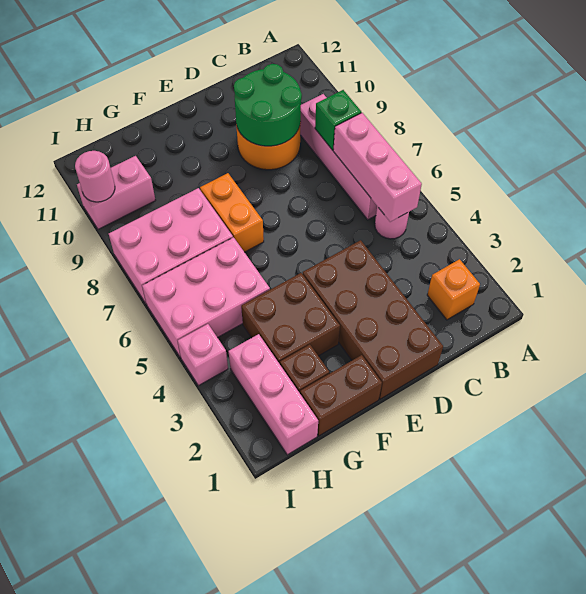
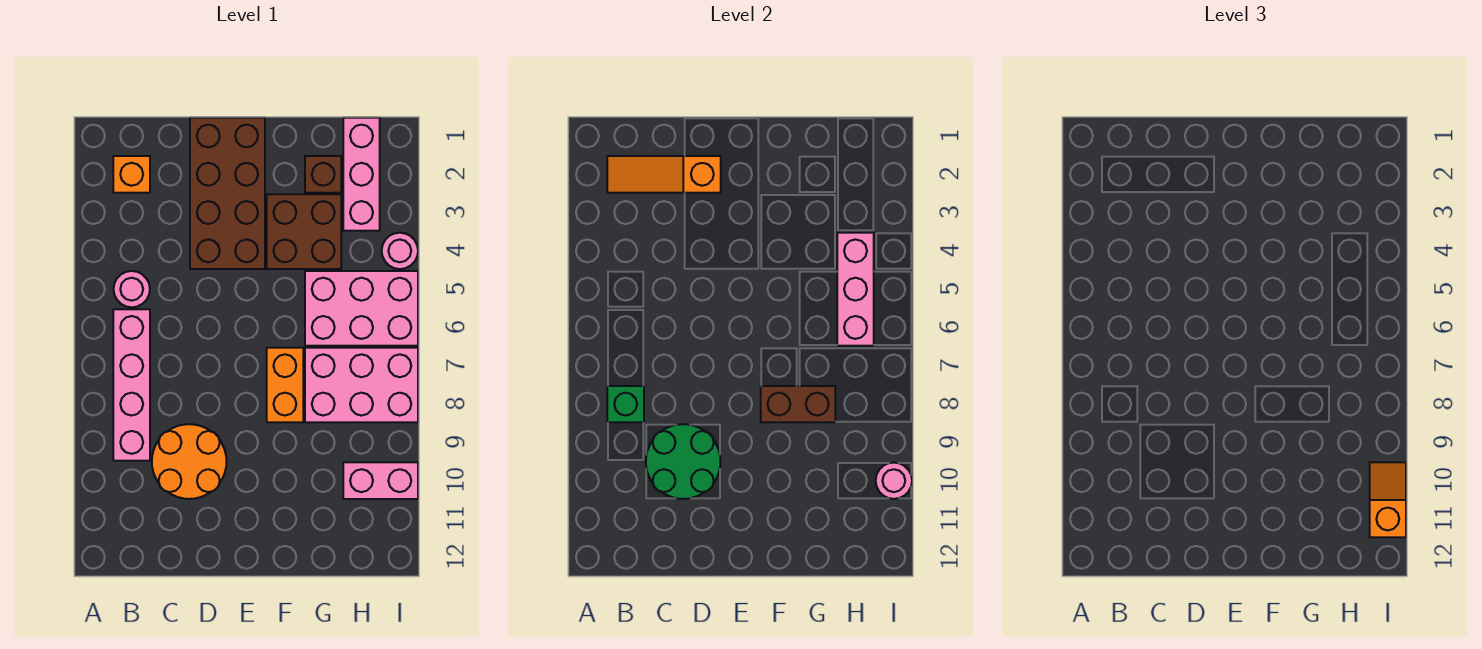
none -> orange 1x3 slope [607,156,721,193]
pink 1x3 brick [333,113,422,222] -> pink 1x3 brick moved to [837,233,874,346]
brown 1x2 brick [300,355,382,436] -> brown 1x2 brick moved to [761,386,835,422]
pink 1x1 brick [178,324,228,386] -> pink 1x1 round brick [382,233,418,269]
none -> orange 1x2 slope [1370,462,1406,537]

